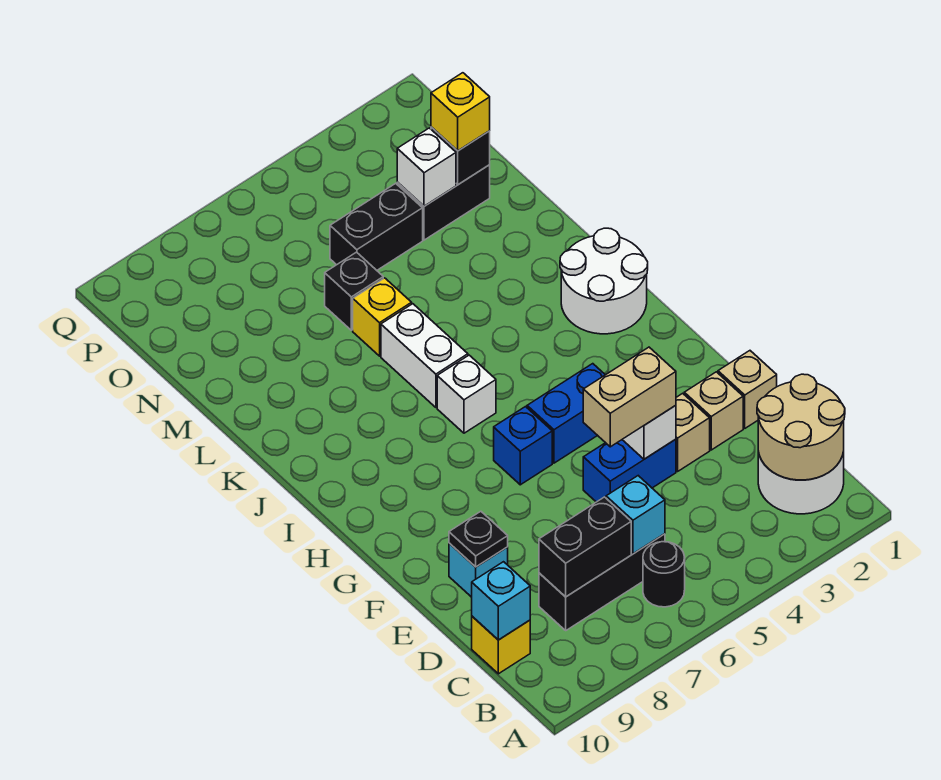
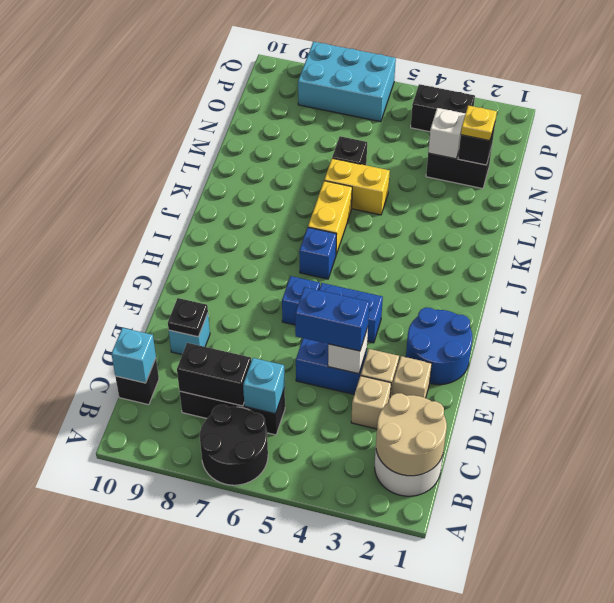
black 1x1 round brick [643,542,685,607] -> black 2x2 round brick [200,405,268,485]
yellow 1x1 brick [472,616,530,674] -> black 1x1 brick [115,359,159,405]
tan 1x1 brick [718,351,777,428] -> tan 1x1 brick moved to [351,376,391,429]
tan 1x2 brick [583,347,676,447] -> blue 1x2 brick [295,287,369,351]
none -> blue 2x2 round brick [406,308,472,385]
white 2x2 round brick [560,228,648,334] -> none
white 1x1 brick [437,355,496,433] -> blue 1x1 brick [299,228,336,279]
white 1x2 brick [381,304,468,407] -> yellow 1x2 brick [308,181,352,254]
yellow 1x1 brick [353,278,412,356] -> yellow 1x2 brick [324,158,390,215]
yellow 1x1 brick [431,73,490,151] -> yellow 1x1 plate [461,105,497,141]
black 1x2 brick [330,183,423,270] -> black 1x2 brick moved to [411,84,475,132]
none -> cyan 2x3 brick [298,42,396,122]

